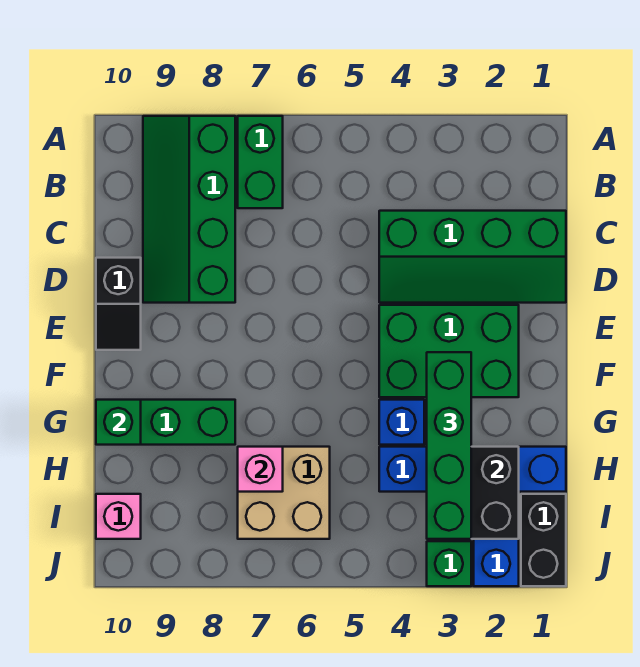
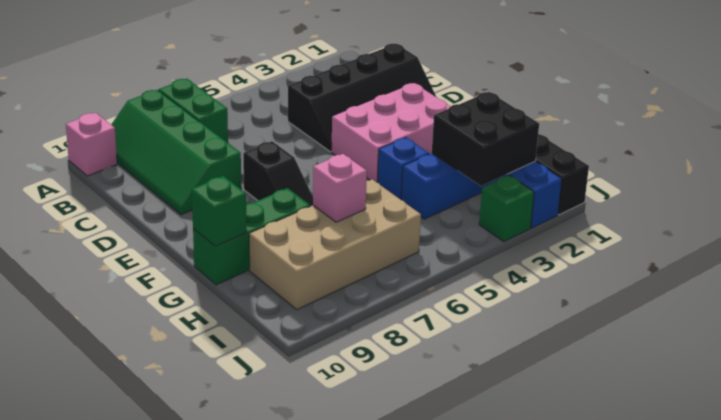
green 2x4 slope [379,211,566,303] -> black 2x4 slope [288,44,436,152]
black 1x2 slope [96,258,141,350] -> black 1x2 slope moved to [243,141,313,206]
green 2x3 brick [379,305,519,397] -> pink 2x3 brick [331,83,450,182]
green 1x4 brick [427,352,471,539] -> none
tan 2x2 brick [238,447,330,539] -> tan 2x4 brick [249,180,421,309]
pink 1x1 brick [96,494,141,539] -> pink 1x1 brick moved to [66,113,117,176]

